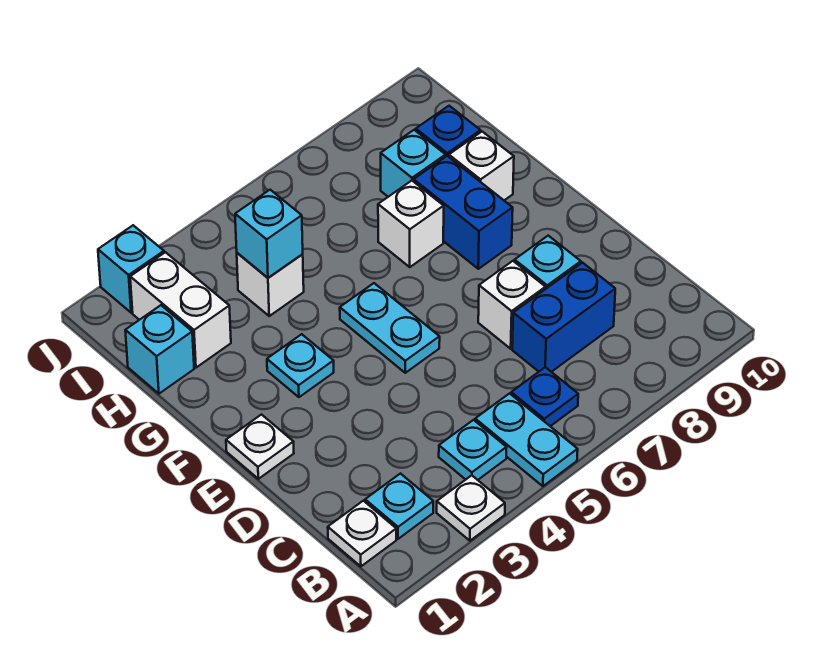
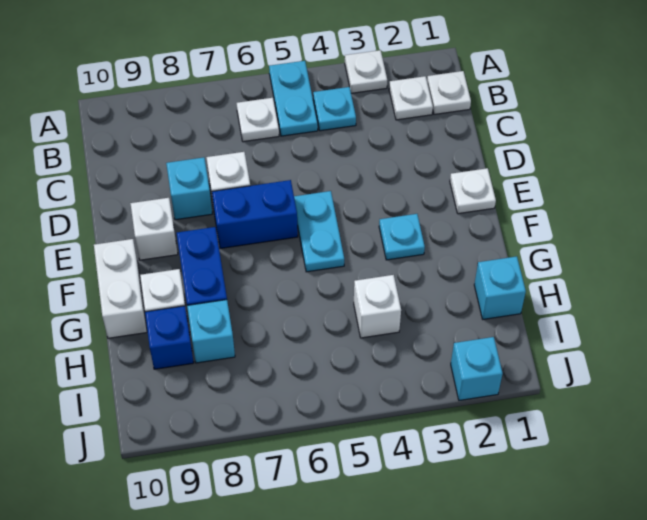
cyan 1x1 plate [365,474,433,539] -> white 1x1 plate [389,76,433,120]
blue 1x1 plate [511,367,578,426] -> white 1x1 plate [237,98,279,142]
blue 1x2 brick [512,263,615,372] -> blue 1x2 brick moved to [212,180,298,248]
white 1x1 brick [378,181,444,267] -> white 1x1 brick moved to [130,198,178,260]
white 1x2 brick [130,252,231,368] -> white 1x2 brick moved to [94,239,147,338]
cyan 1x1 brick [235,190,303,278] -> none

